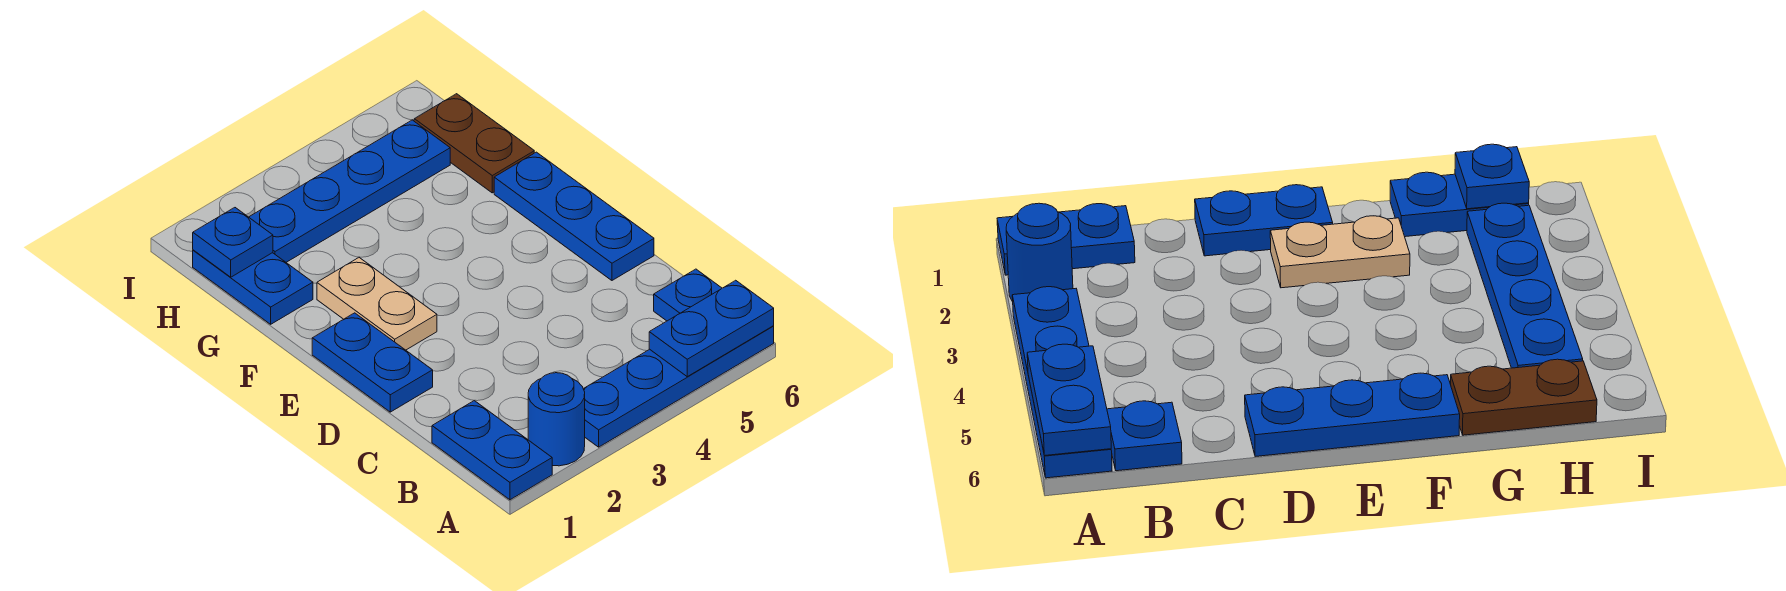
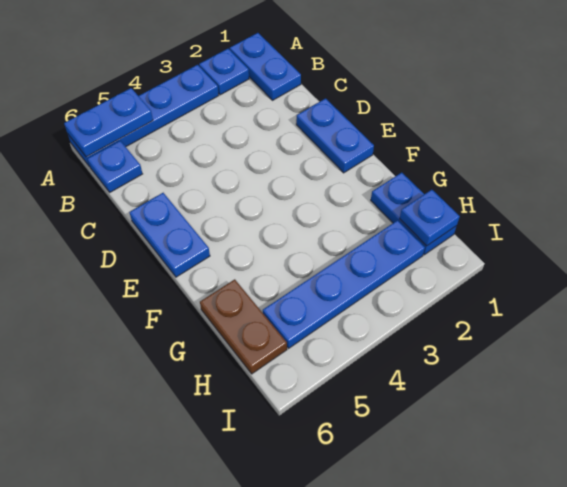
blue 1x1 round brick [528,373,585,466] -> blue 1x1 plate [199,49,249,95]
blue 1x3 plate [494,152,654,280] -> blue 1x2 plate [130,193,210,277]
tan 1x2 plate [317,258,437,350] -> none

